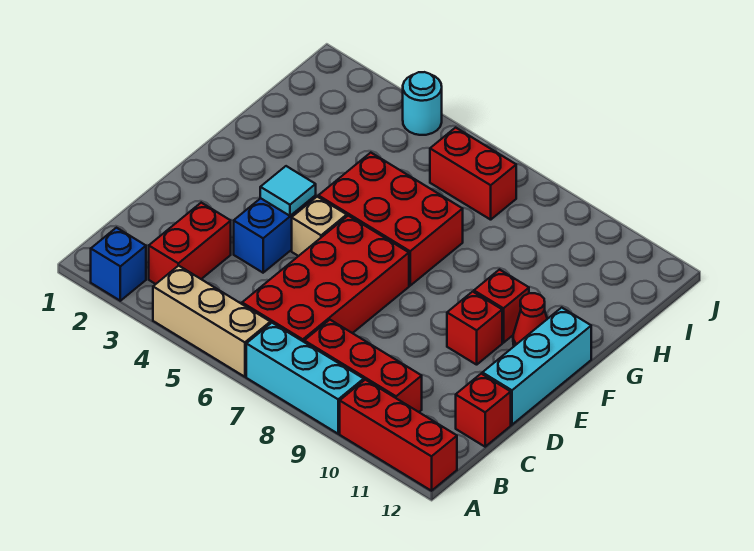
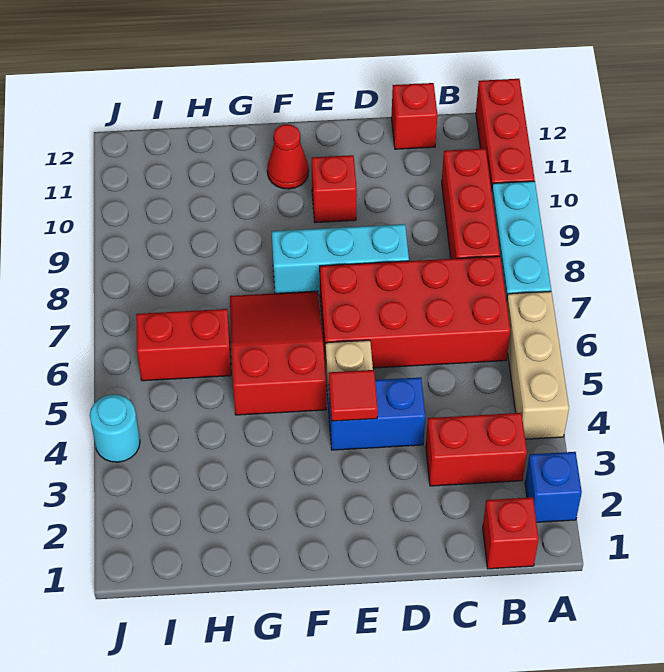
cyan 1x3 brick [482,308,591,425] -> cyan 1x3 brick moved to [272,224,409,295]
cyan 1x1 tile [260,166,316,216] -> red 1x1 tile [328,370,378,421]
red 2x3 brick [318,153,463,286] -> red 2x3 slope [230,291,326,415]
red 1x1 brick [474,270,529,343] -> red 1x1 brick moved to [483,497,539,569]
red 1x2 brick [430,128,516,220] -> red 1x2 brick turned to [136,309,231,381]

